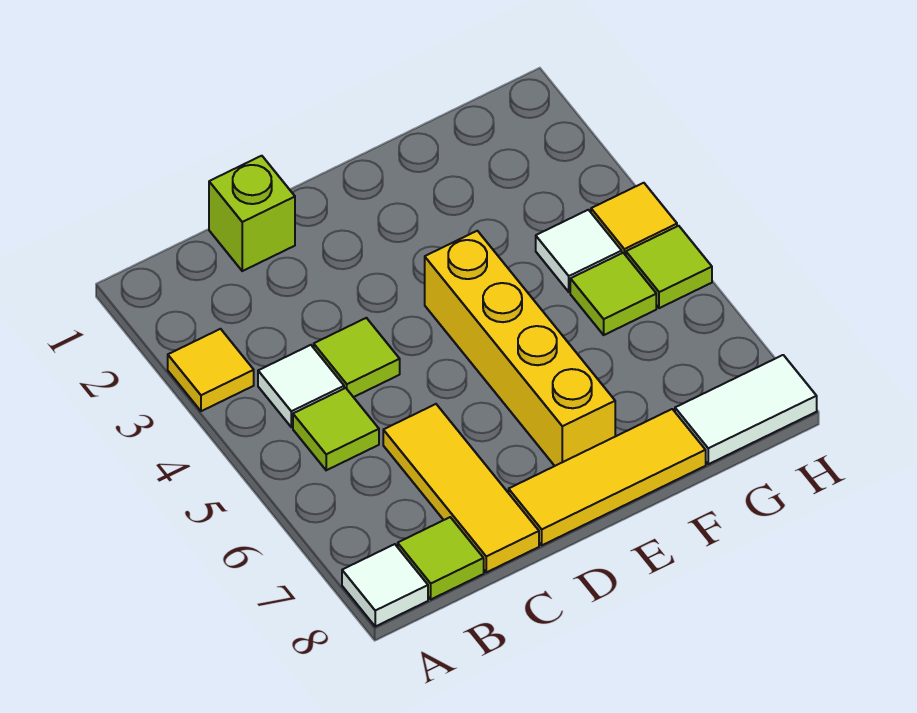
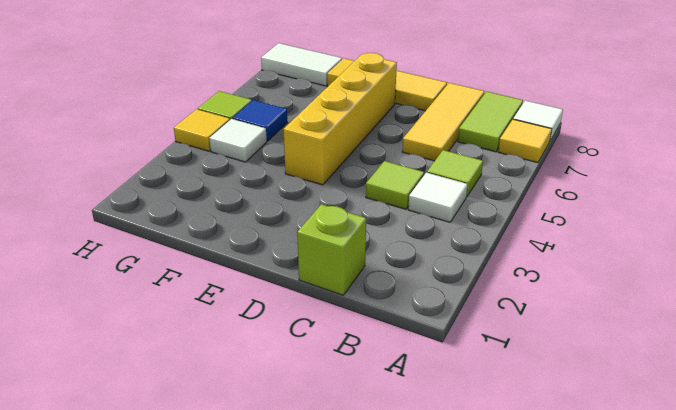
yellow 1x1 tile [168,329,254,411] -> yellow 1x1 tile moved to [498,119,552,163]
lime 1x1 tile [398,517,484,599] -> lime 1x2 tile [458,92,523,152]
lime 1x1 tile [570,253,656,335] -> blue 1x1 tile [233,100,287,141]

